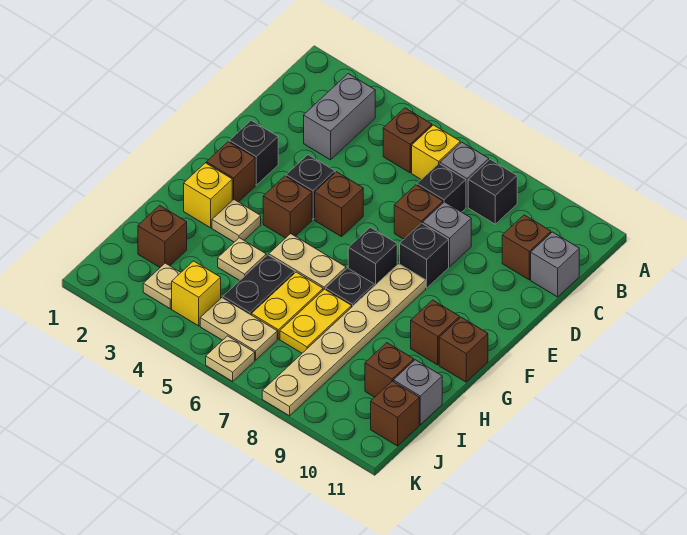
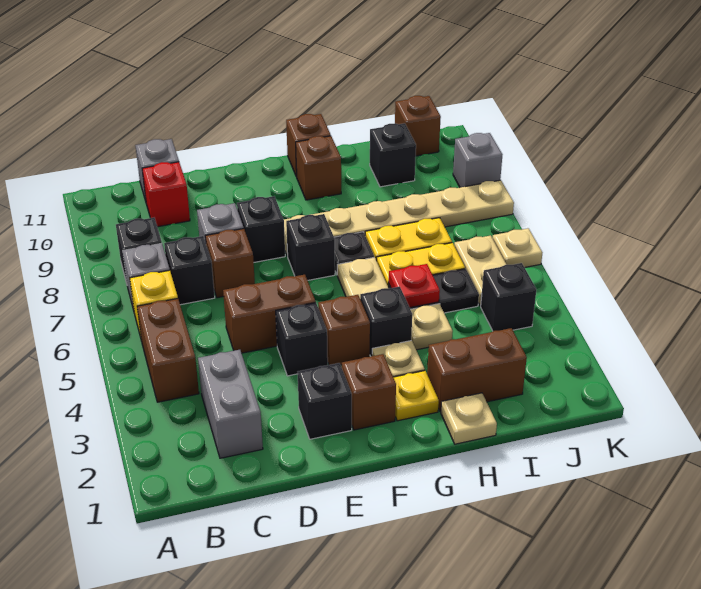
grey 1x2 brick [304,74,375,160] -> grey 1x2 brick turned to [198,350,263,458]
brown 1x1 brick [383,108,432,173] -> brown 1x2 brick [137,299,199,402]
brown 1x1 brick [502,215,551,280] -> red 1x1 brick [142,162,190,227]
brown 1x1 brick [315,172,363,237] -> brown 1x2 brick [223,275,316,353]
yellow 1x1 brick [184,163,232,228] -> yellow 1x1 plate [393,371,439,421]
none -> black 1x1 brick [360,287,412,356]
none -> red 1x1 plate [389,264,440,308]
brown 1x1 brick [138,205,187,267] -> brown 1x2 brick [427,328,527,412]
brown 1x1 brick [365,343,414,397] -> black 1x1 brick [370,123,416,187]
grey 1x1 brick [393,360,442,425] -> grey 1x1 brick moved to [453,133,503,187]
tan 1x1 plate [143,263,181,309] -> tan 1x1 plate moved to [441,393,497,444]
yellow 1x1 brick [172,261,221,326] -> black 1x1 brick [481,263,536,331]

